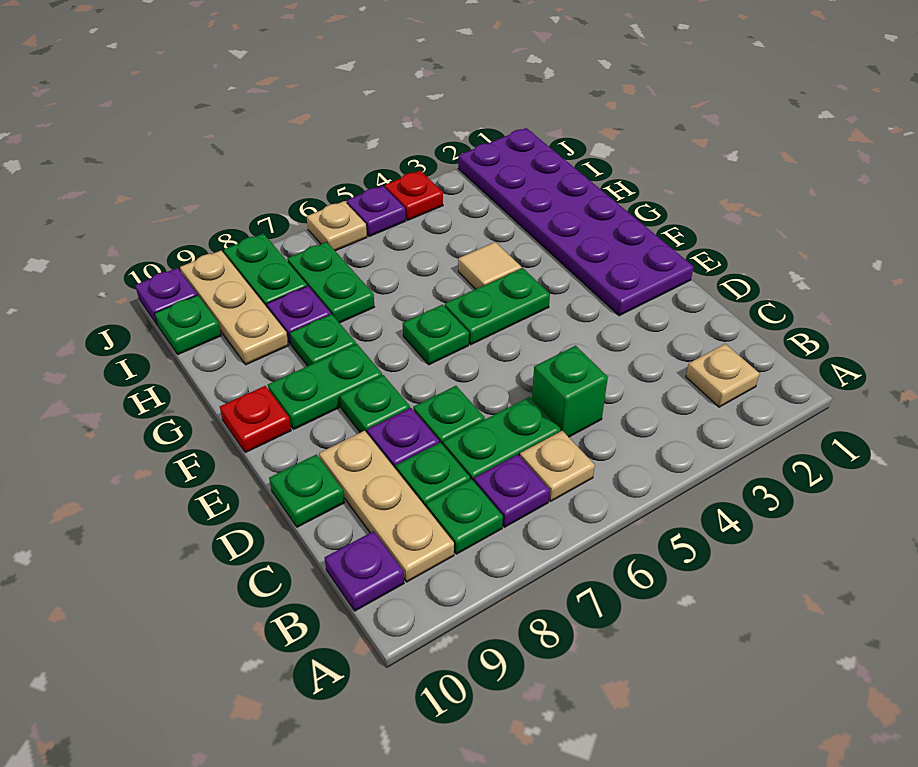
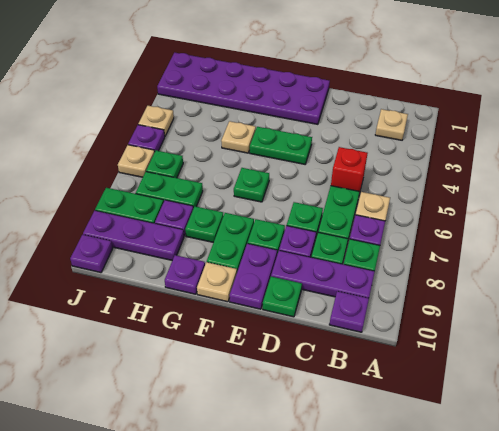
tan 1x3 plate [319,431,454,582] -> purple 1x3 plate [271,251,375,298]
green 1x1 brick [532,346,608,437] -> red 1x1 brick [331,147,368,194]
none -> purple 1x2 plate [230,244,277,309]
green 1x2 plate [445,268,550,345] -> green 1x2 plate turned to [250,127,312,164]
red 1x1 plate [220,386,291,453] -> tan 1x1 plate [197,262,237,302]
tan 1x1 tile [458,242,521,289] -> tan 1x1 plate [221,121,256,153]
none -> purple 1x1 plate [165,255,205,294]
tan 1x3 plate [180,251,289,365] -> purple 1x3 plate [83,211,184,260]
green 1x1 plate [155,295,221,355] -> green 1x1 plate moved to [146,150,183,178]
red 1x1 plate [385,171,443,220] -> tan 1x1 plate [138,106,174,136]

